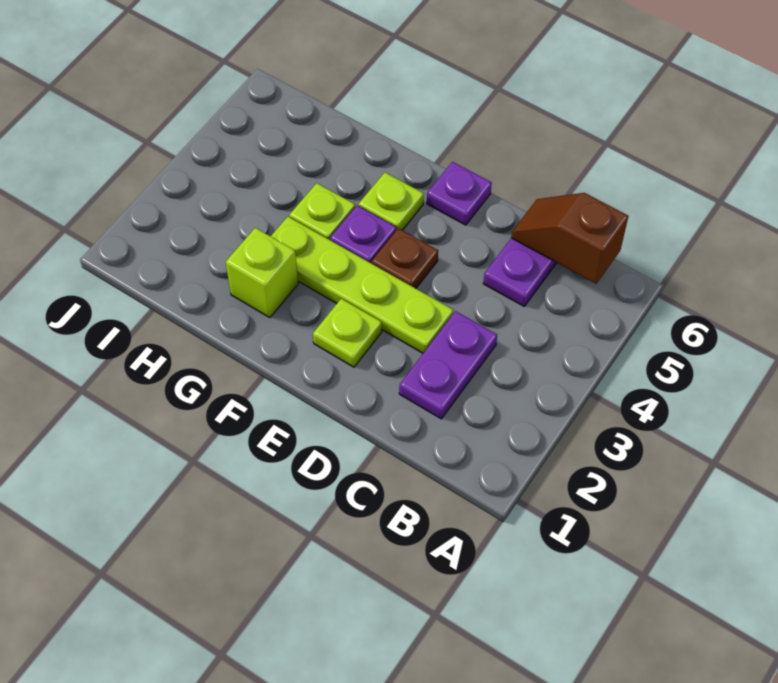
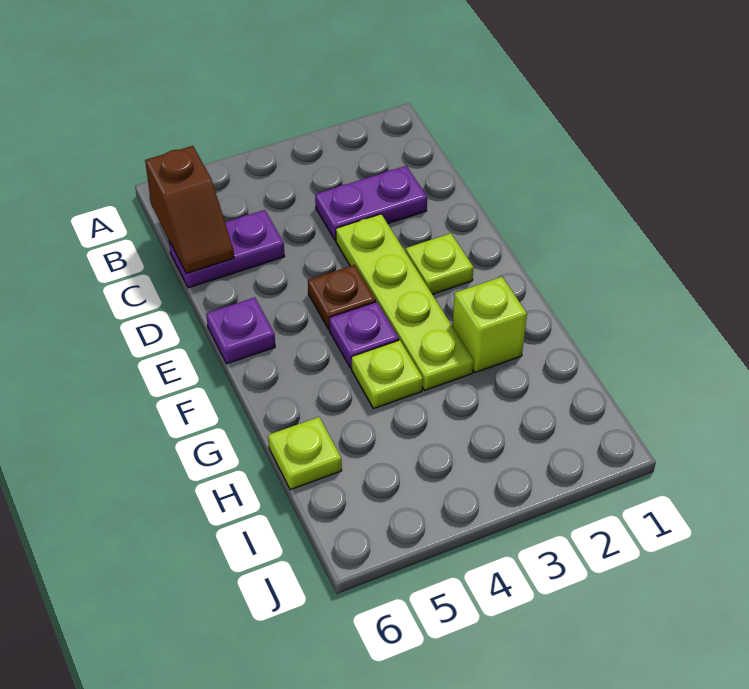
lime 1x1 plate [358,173,424,230] -> lime 1x1 plate moved to [268,417,342,490]

